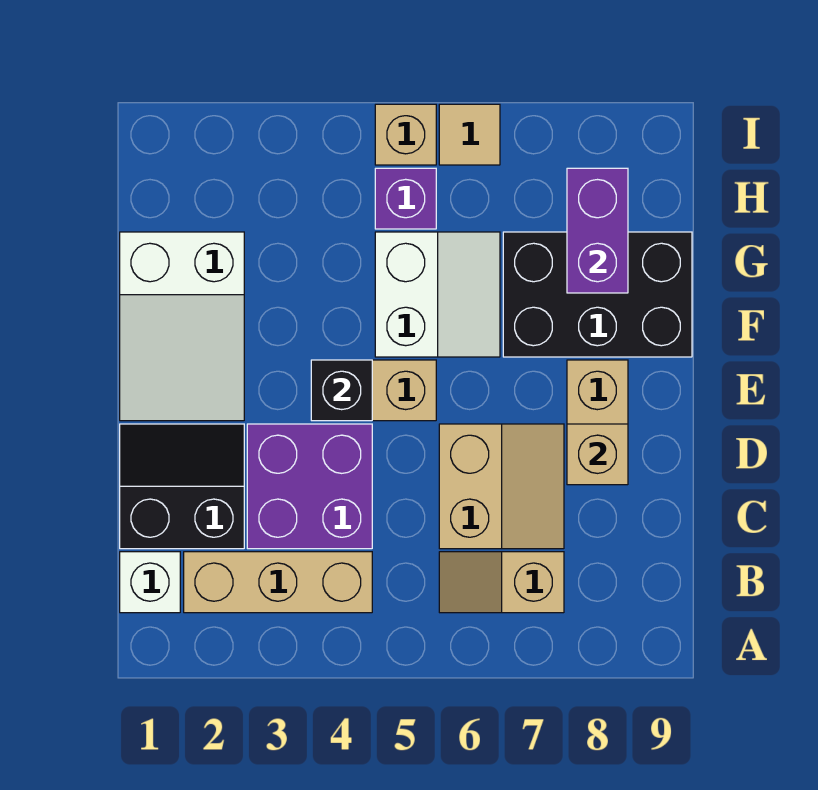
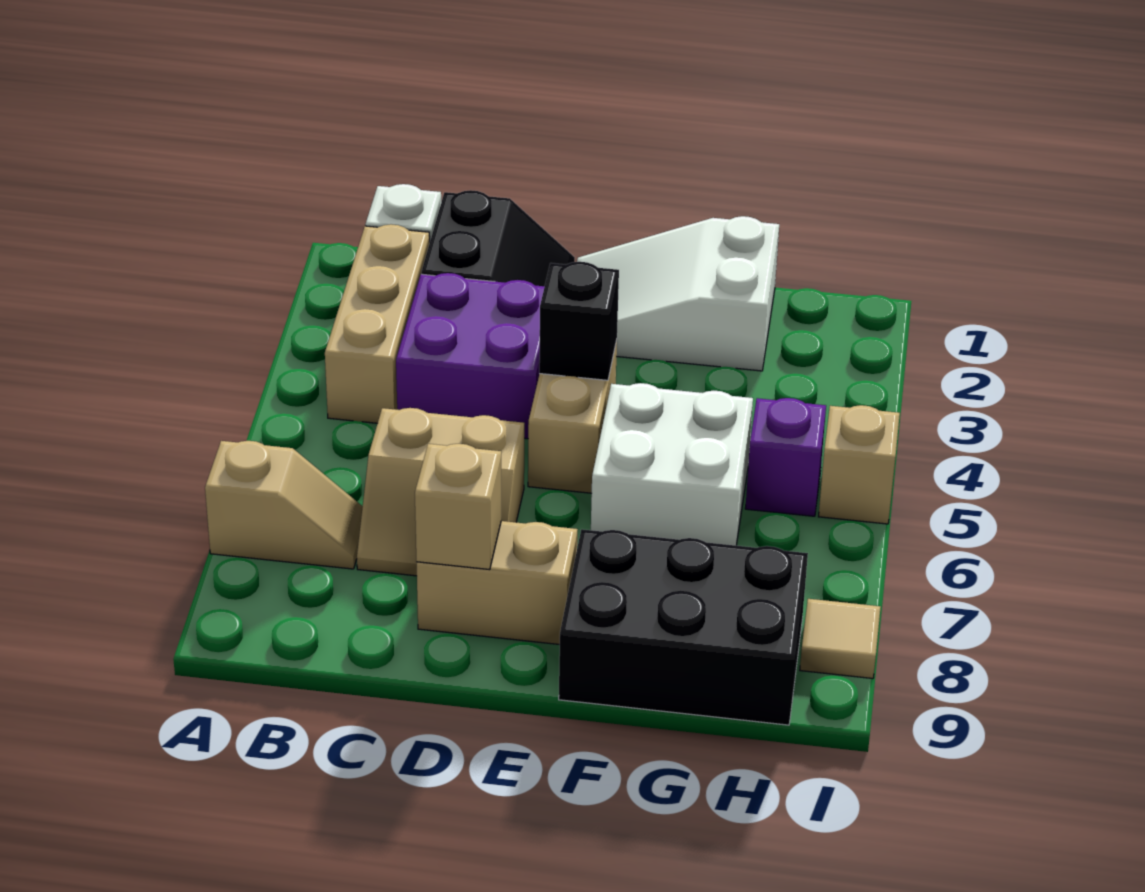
tan 1x2 slope [439,552,564,613] -> tan 1x2 slope turned to [205,441,363,569]
white 2x2 slope [375,232,500,357] -> white 2x2 brick [591,383,753,546]
black 2x3 brick [503,232,692,357] -> black 2x3 brick turned to [559,529,808,725]
purple 1x2 brick [567,168,628,293] -> none
tan 1x1 tile [439,104,500,165] -> tan 1x1 tile moved to [800,599,881,678]

